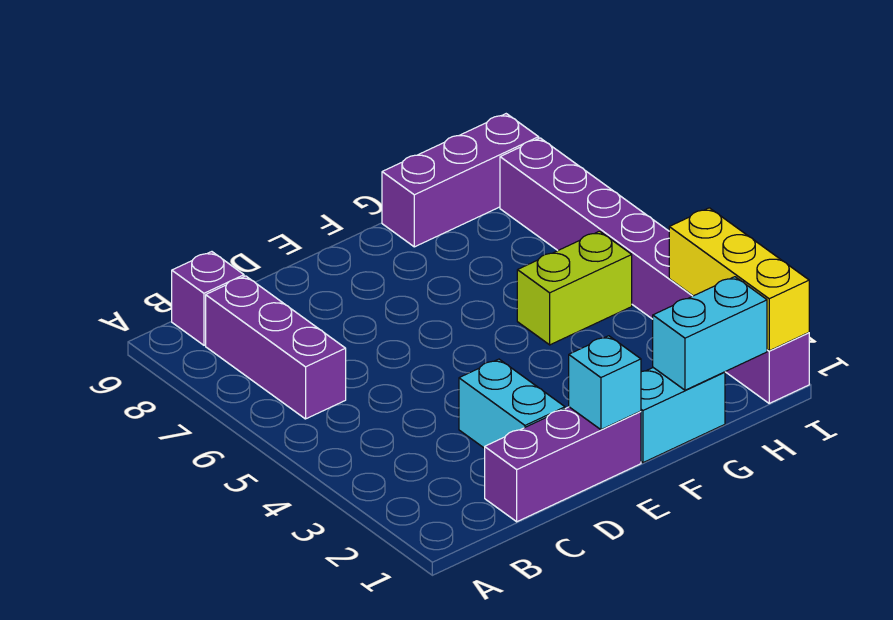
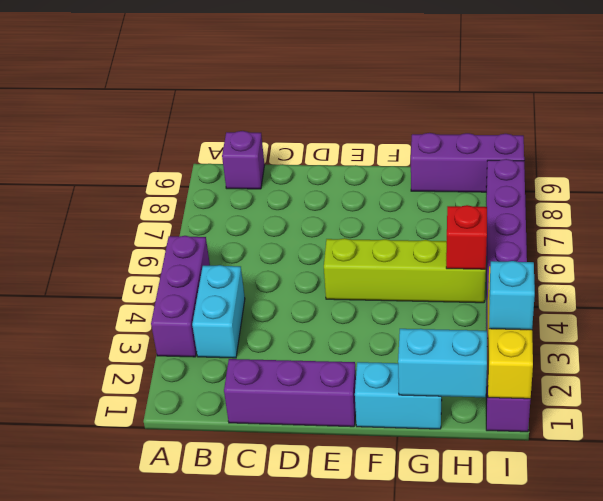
purple 1x3 brick [206,276,346,419] -> purple 1x3 brick moved to [151,236,210,357]
cyan 1x2 brick [459,359,565,448] -> cyan 1x2 brick moved to [192,265,245,358]
cyan 1x1 brick [569,336,641,430] -> cyan 1x1 brick moved to [489,261,535,330]
lime 1x2 brick [517,231,632,345] -> lime 1x4 brick [324,238,486,303]
none -> red 1x1 brick [446,205,487,269]

